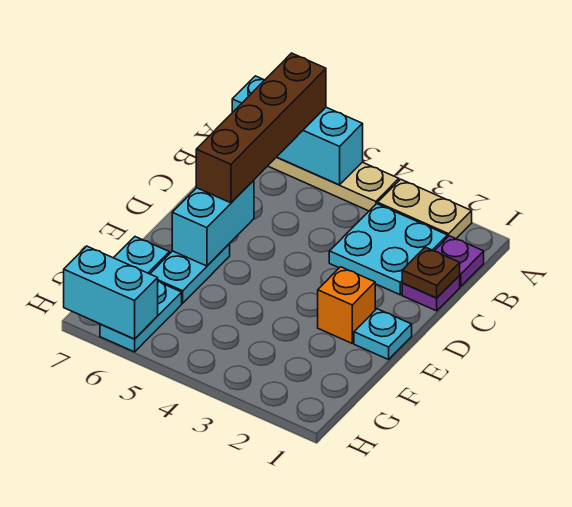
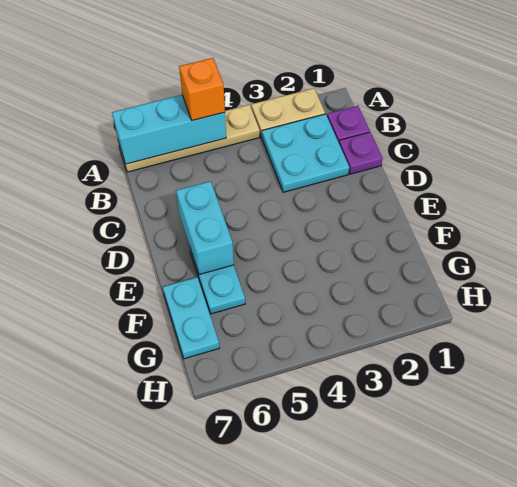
brown 1x4 brick [196,53,326,203] -> none
brown 1x1 plate [402,247,460,298] -> none
cyan 1x1 plate [354,309,412,360] -> none
orange 1x1 brick [318,267,375,343] -> orange 1x1 brick moved to [179,58,225,120]
cyan 1x2 plate [100,281,182,352] -> none
cyan 1x2 brick [64,246,158,339] -> none

